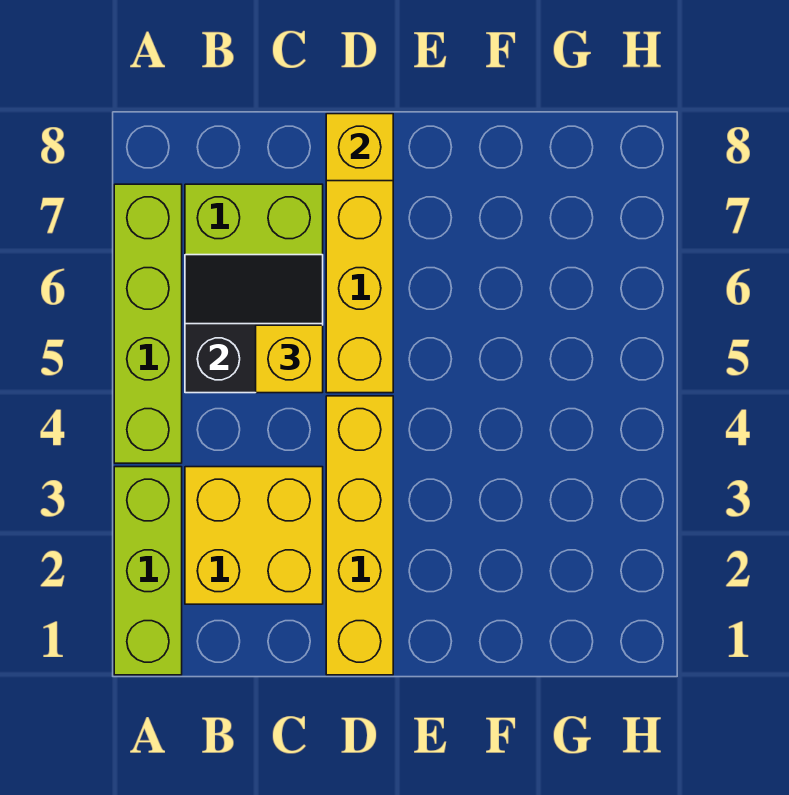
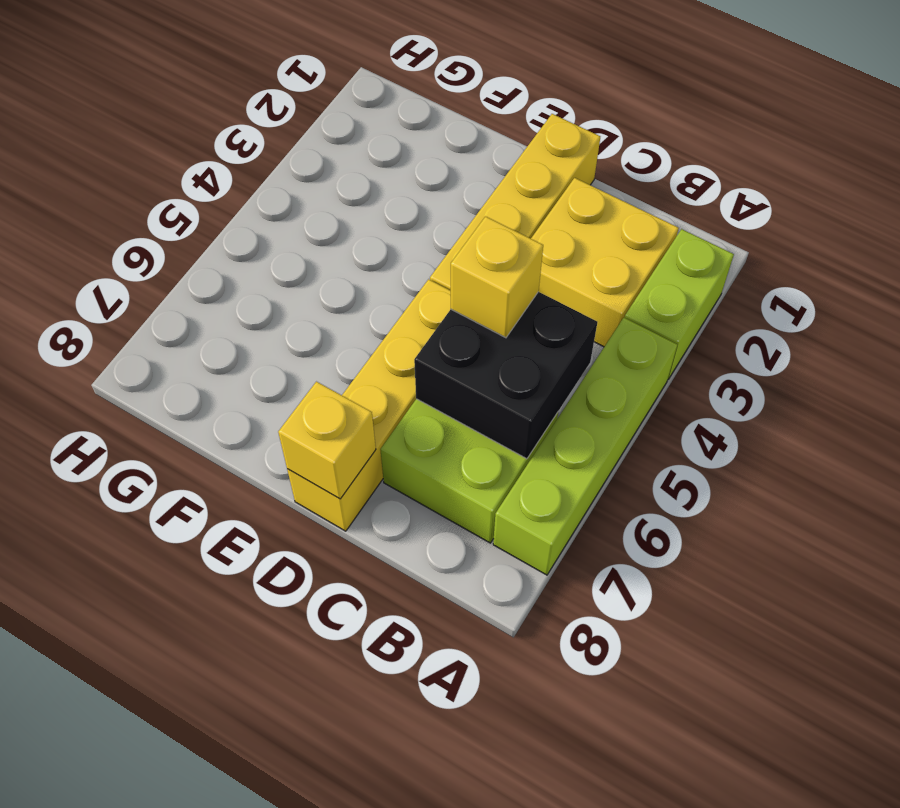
lime 1x3 brick [114,467,182,675] -> lime 1x2 brick [625,229,734,379]
black 2x2 slope [185,255,323,393] -> black 2x2 brick [414,292,597,459]

